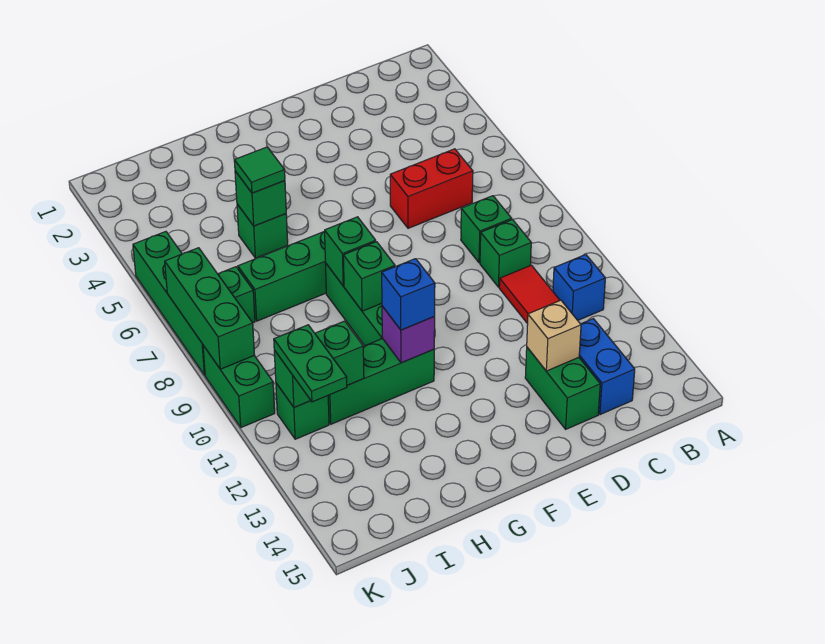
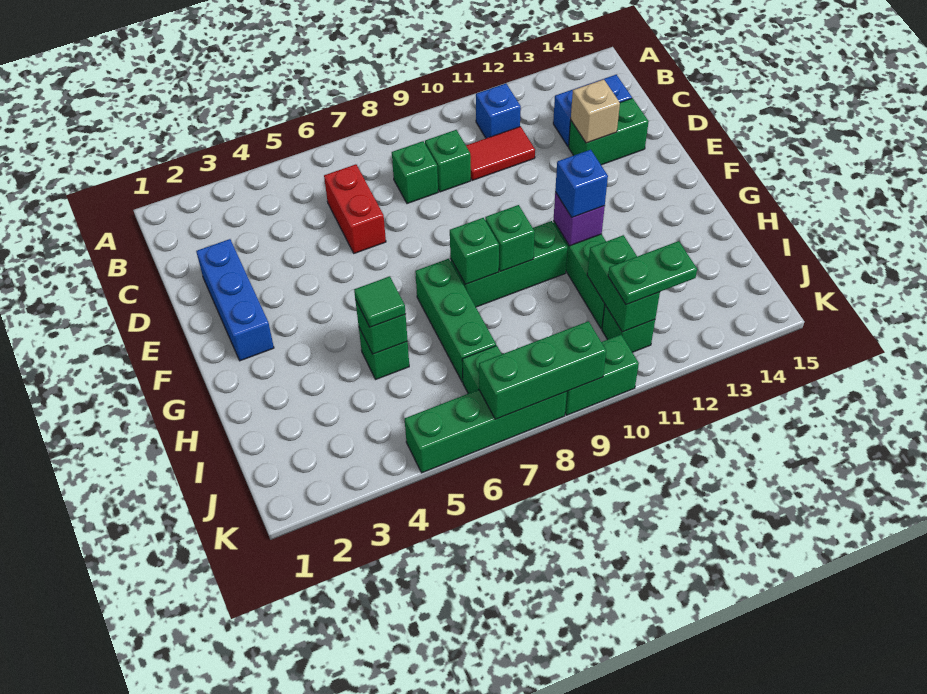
none -> blue 1x3 brick [196,239,274,361]

